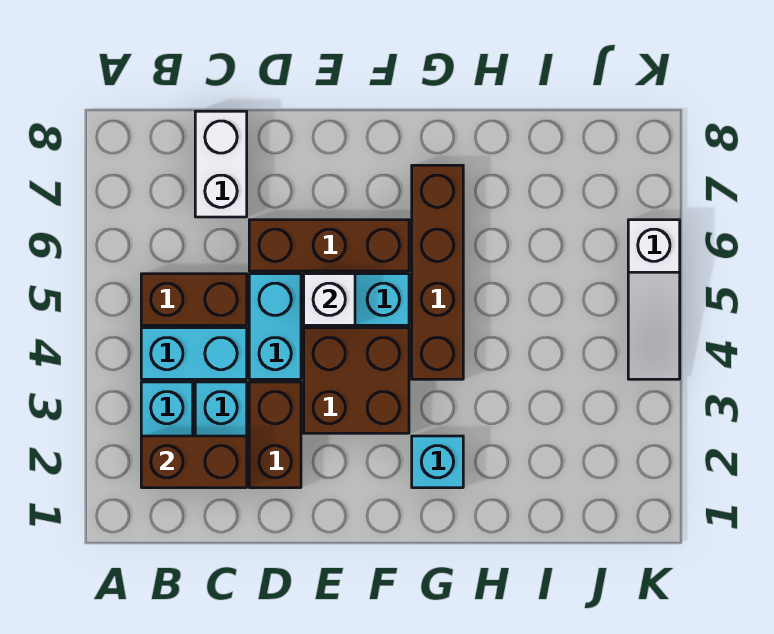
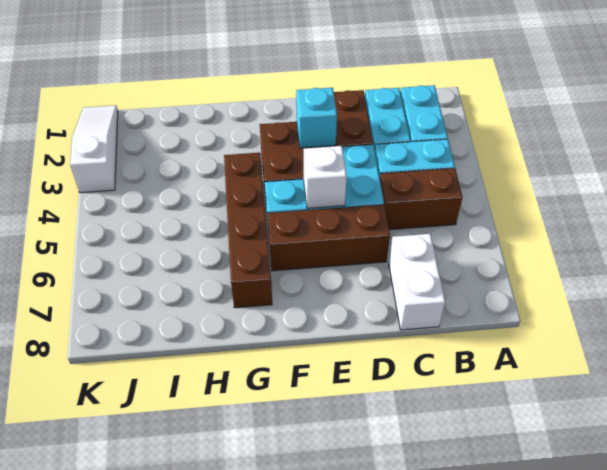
brown 1x2 brick [141,436,247,488] -> none
cyan 1x1 brick [412,436,463,488] -> cyan 1x1 brick moved to [296,88,337,148]
white 1x3 slope [628,220,680,379] -> white 1x3 slope moved to [70,105,118,193]

